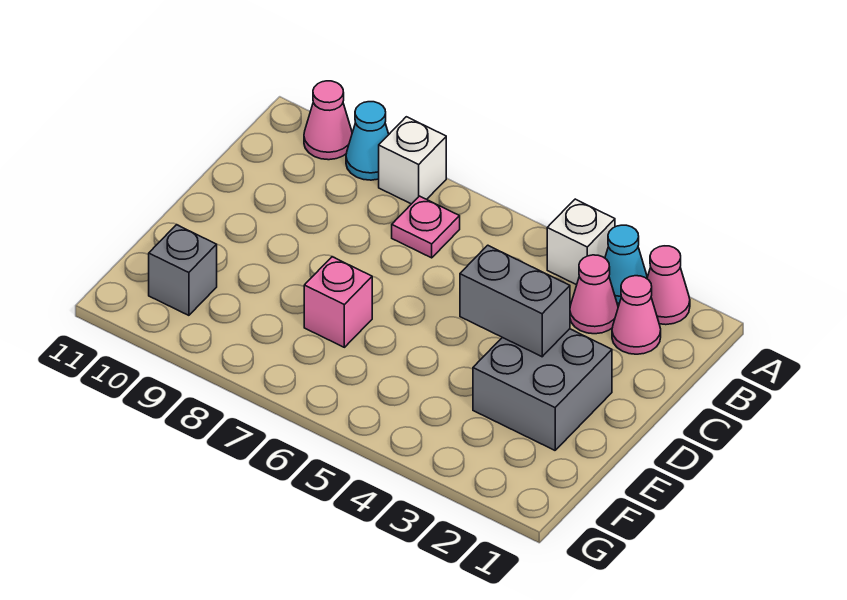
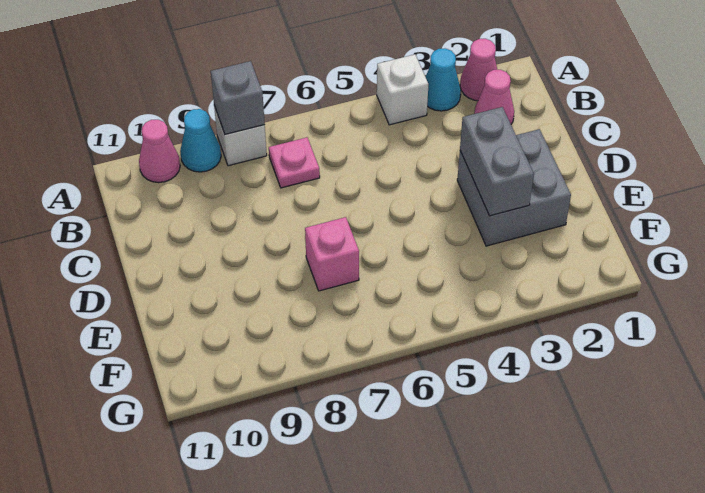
pink 1x1 cone [570,255,618,334] -> none
grey 1x2 brick [460,245,570,357] -> grey 1x2 brick turned to [460,107,534,216]
grey 1x1 brick [149,225,217,315] -> grey 1x1 brick moved to [211,61,265,134]

